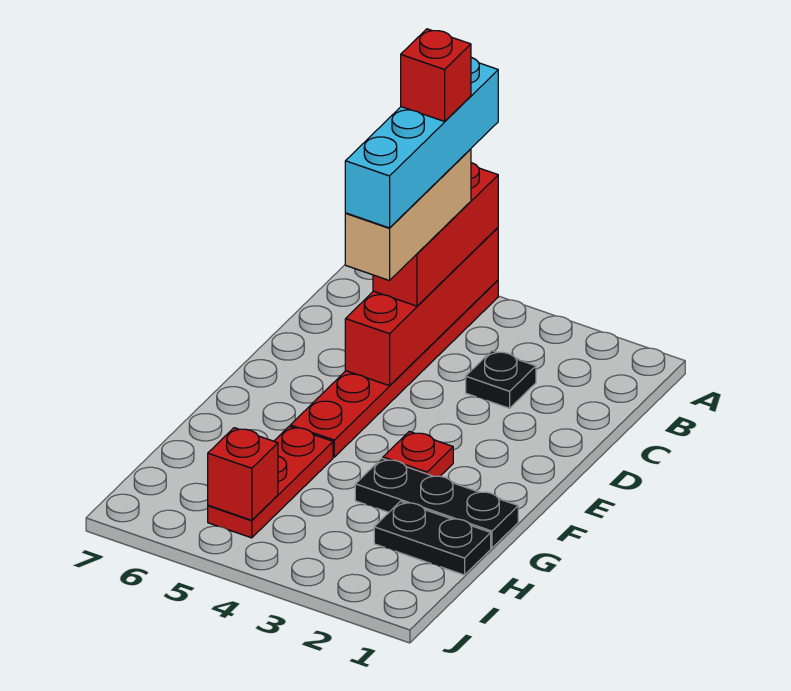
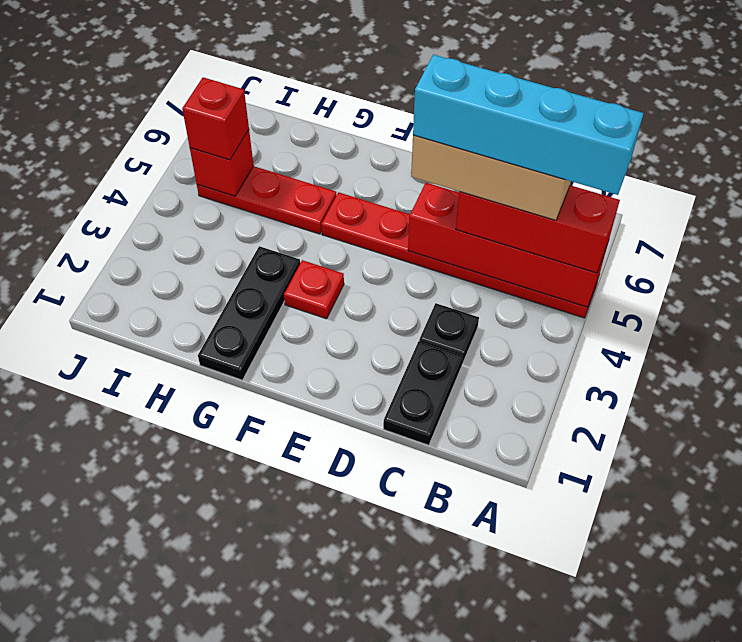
red 1x1 brick [401,29,471,121] -> red 1x1 brick moved to [182,77,249,160]
black 1x2 plate [374,501,491,575] -> black 1x2 plate moved to [383,341,463,445]

